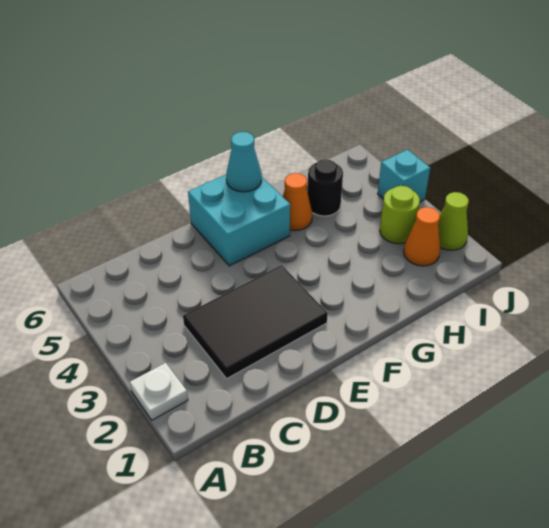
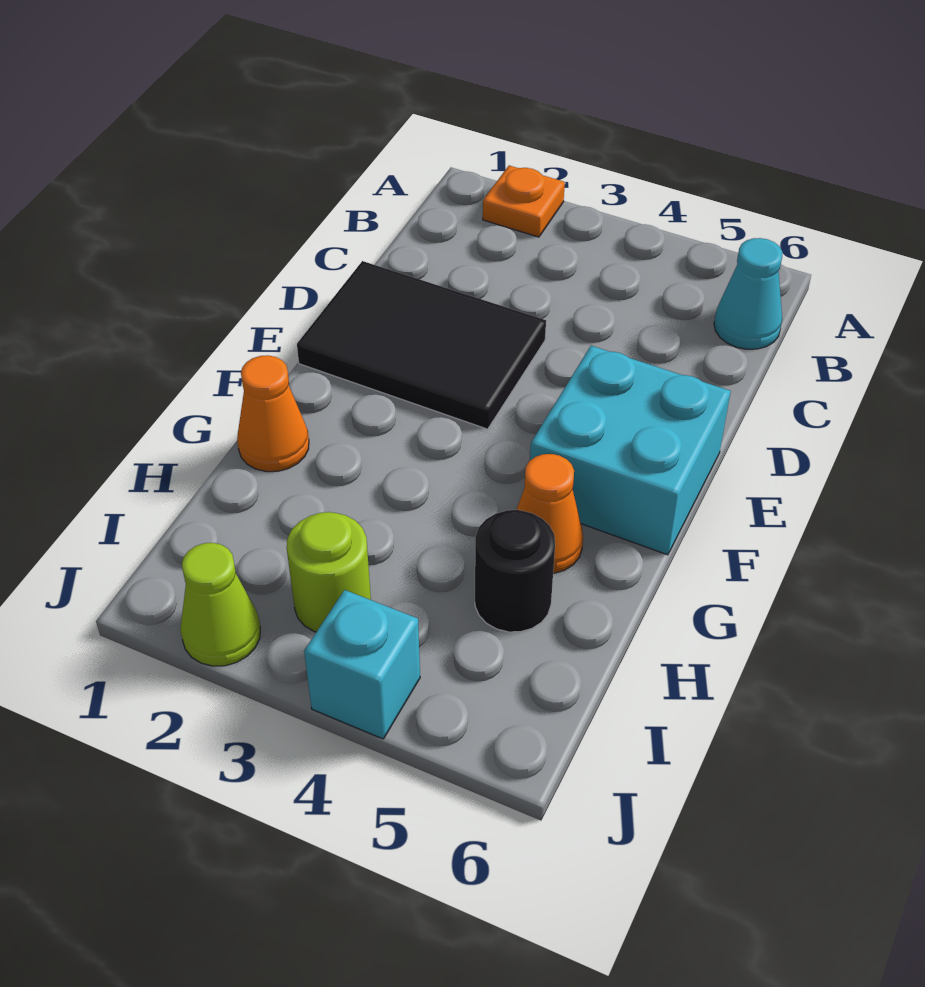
white 1x1 plate [130,363,188,420] -> orange 1x1 plate [483,166,565,237]
black 2x3 tile [183,265,328,378] -> black 2x3 tile turned to [297,261,546,429]
cyan 1x1 cone [226,132,262,192] -> cyan 1x1 cone moved to [714,238,782,349]
orange 1x1 cone [404,207,440,266] -> orange 1x1 cone moved to [237,355,309,472]

